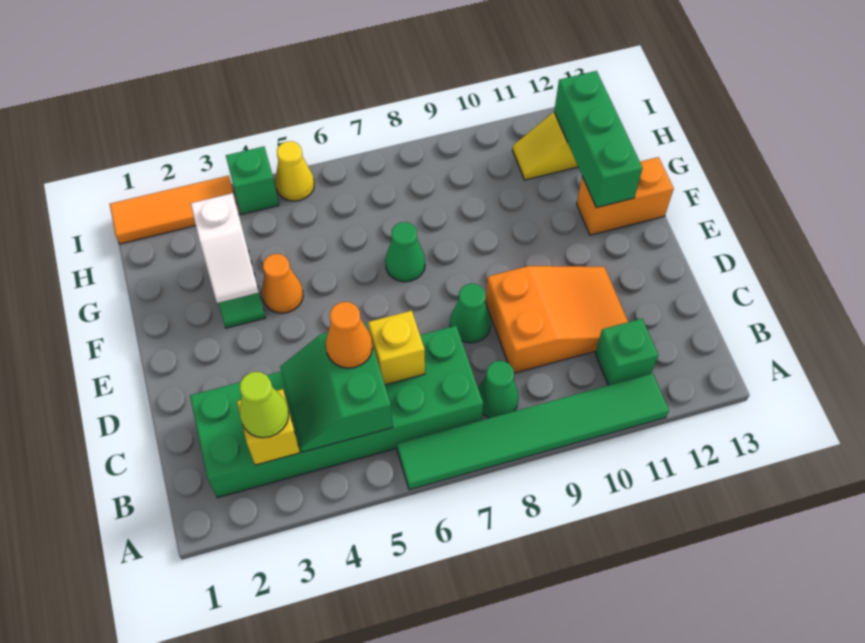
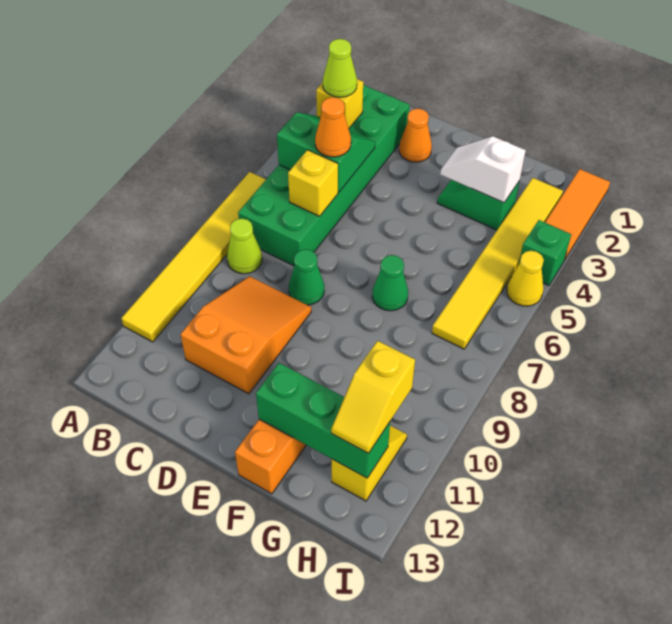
green 1x6 tile [397,373,669,490] -> yellow 1x6 tile [121,172,266,342]
green 1x1 cone [478,361,519,418] -> lime 1x1 cone [227,219,262,274]
green 1x1 brick [595,319,658,385] -> none
orange 2x3 slope [486,266,628,373] -> orange 2x3 slope turned to [180,276,311,394]
orange 1x1 cone [262,254,303,313] -> orange 1x1 cone moved to [399,109,432,162]
none -> yellow 1x6 tile [432,178,563,349]
none -> yellow 1x2 slope [331,341,415,453]

